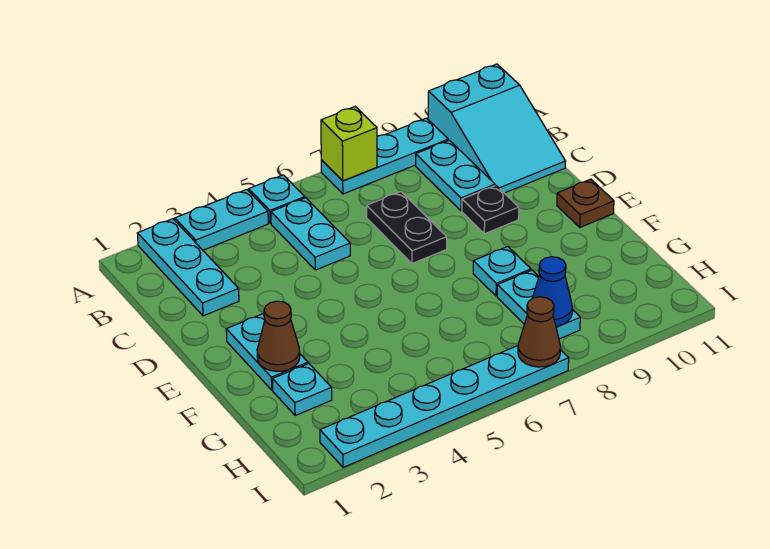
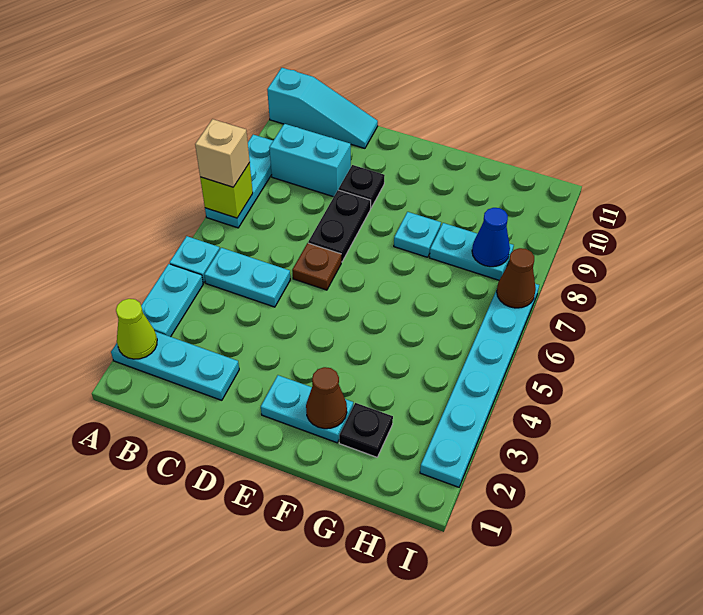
none -> lime 1x1 cone [116,299,157,359]
none -> tan 1x1 brick [195,119,250,187]
cyan 2x3 slope [428,64,566,193] -> cyan 1x3 slope [267,68,378,148]
cyan 1x2 plate [416,140,495,211] -> cyan 1x2 brick [269,124,351,197]
black 1x2 plate [367,192,447,264] -> black 1x2 plate turned to [308,190,371,262]
brown 1x1 plate [557,179,614,227] -> brown 1x1 plate moved to [292,243,341,290]
cyan 1x1 plate [273,364,332,415] -> black 1x1 plate [339,403,393,457]

